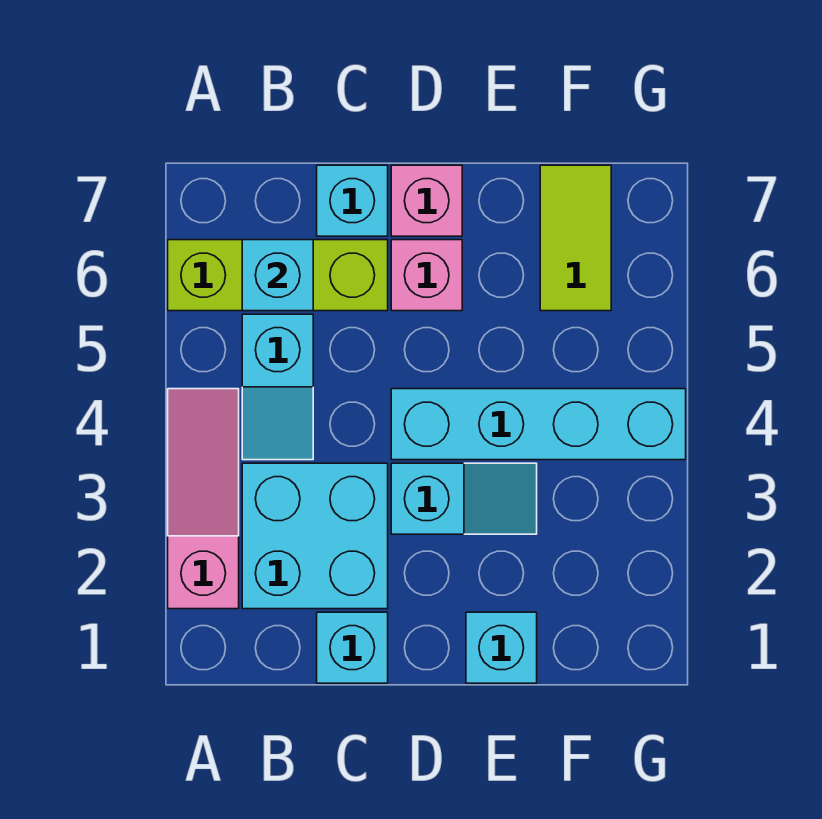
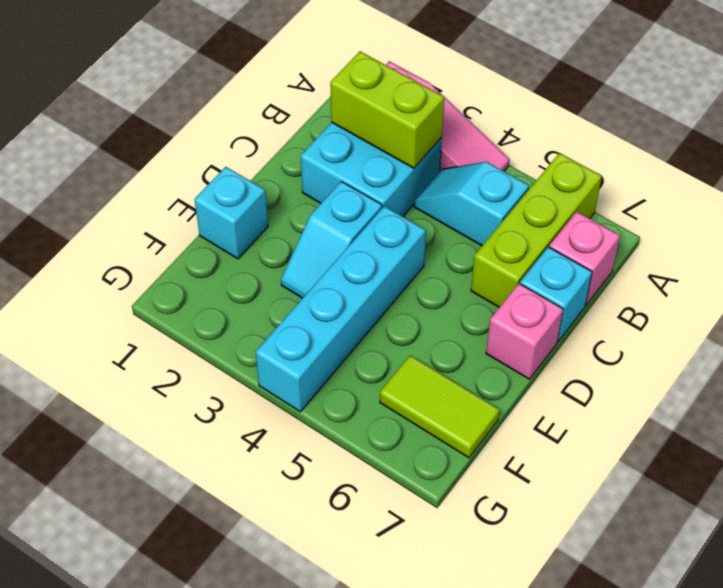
none -> lime 1x2 brick [330,51,444,168]
cyan 1x1 brick [242,240,313,311] -> none
cyan 1x1 brick [317,612,388,683] -> none
pink 1x1 brick [391,240,462,311] -> pink 1x1 brick moved to [549,212,620,305]

